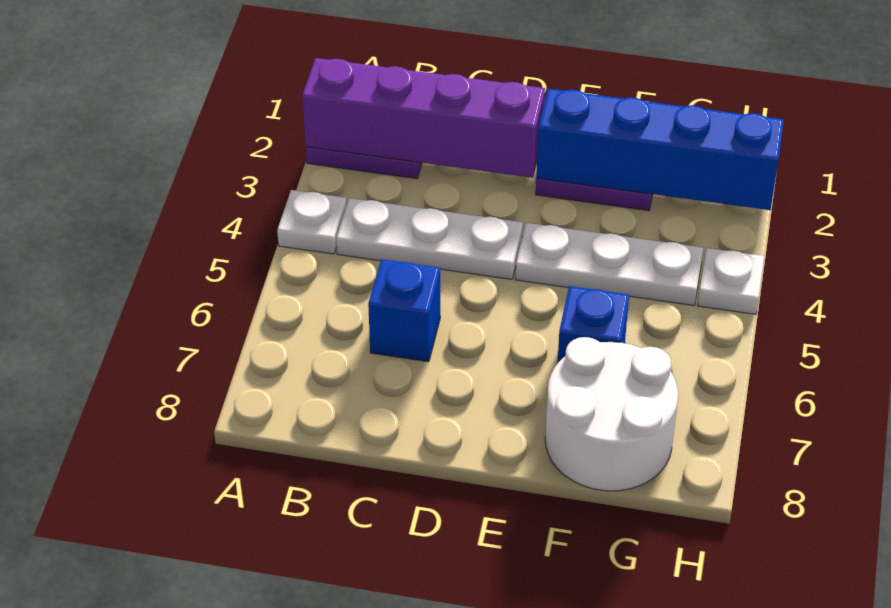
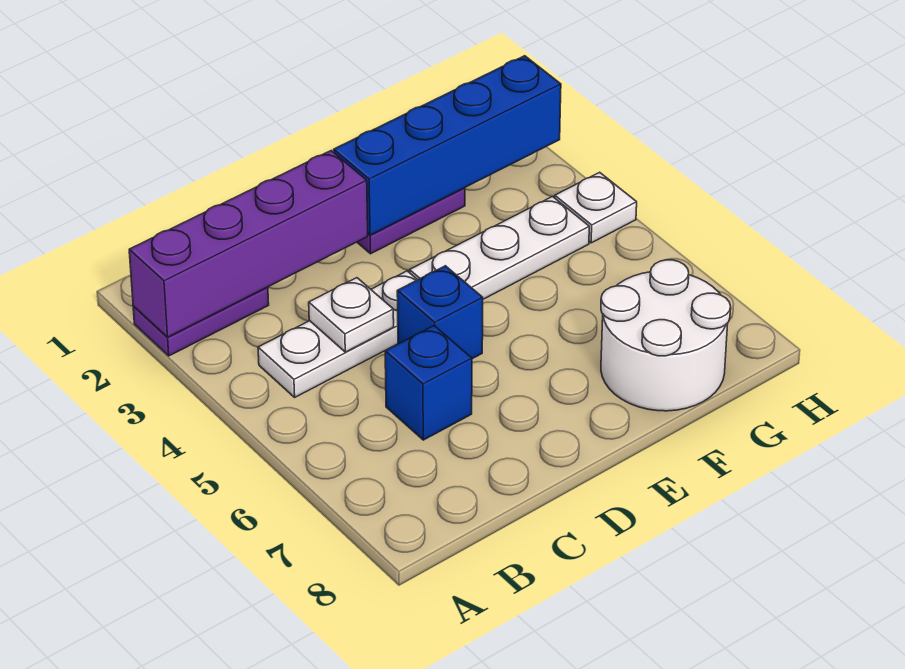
white 1x1 plate [277,190,347,254] -> white 1x1 plate moved to [309,278,394,352]
blue 1x1 brick [557,286,629,364] -> blue 1x1 brick moved to [397,266,483,359]

